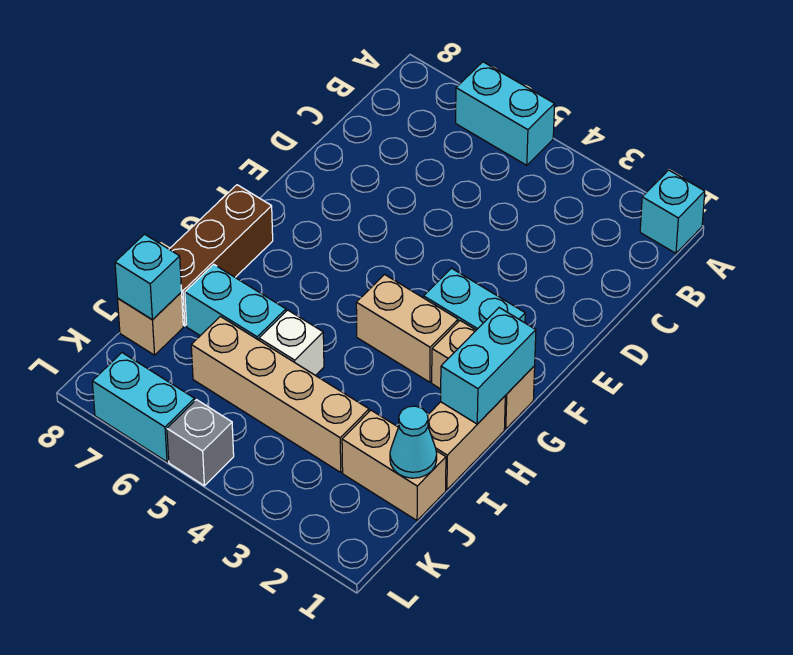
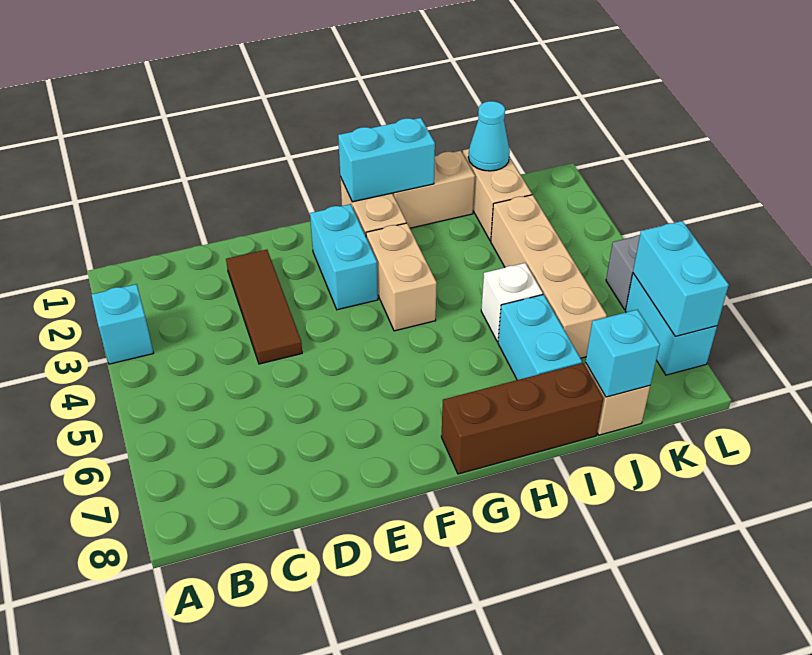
cyan 1x1 brick [640,170,705,253] -> cyan 1x1 brick moved to [91,284,153,364]
cyan 1x2 brick [456,62,555,165] -> cyan 1x2 brick moved to [633,221,729,336]
none -> brown 1x3 tile [226,250,302,364]

